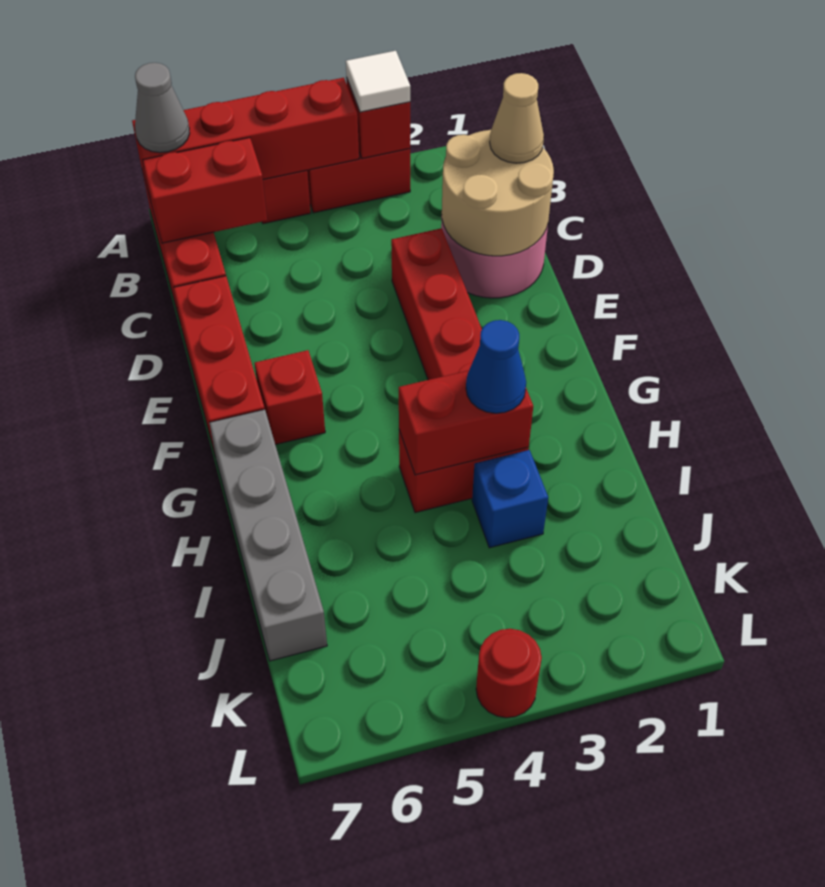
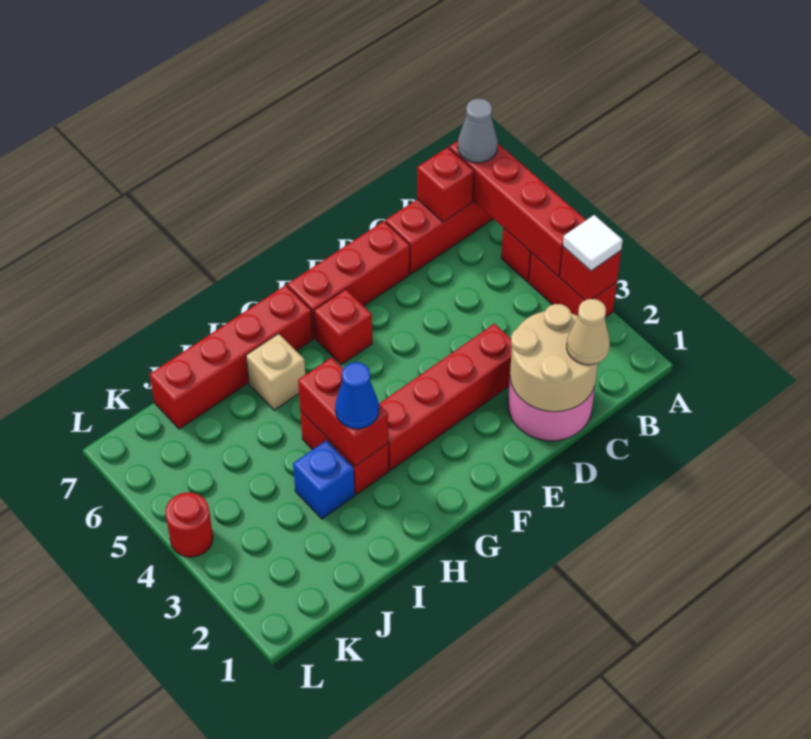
red 1x2 brick [143,138,267,243] -> red 1x1 brick [417,147,474,222]
grey 1x4 brick [209,410,327,661] -> red 1x4 brick [150,285,313,429]
none -> tan 1x1 brick [246,334,305,410]

